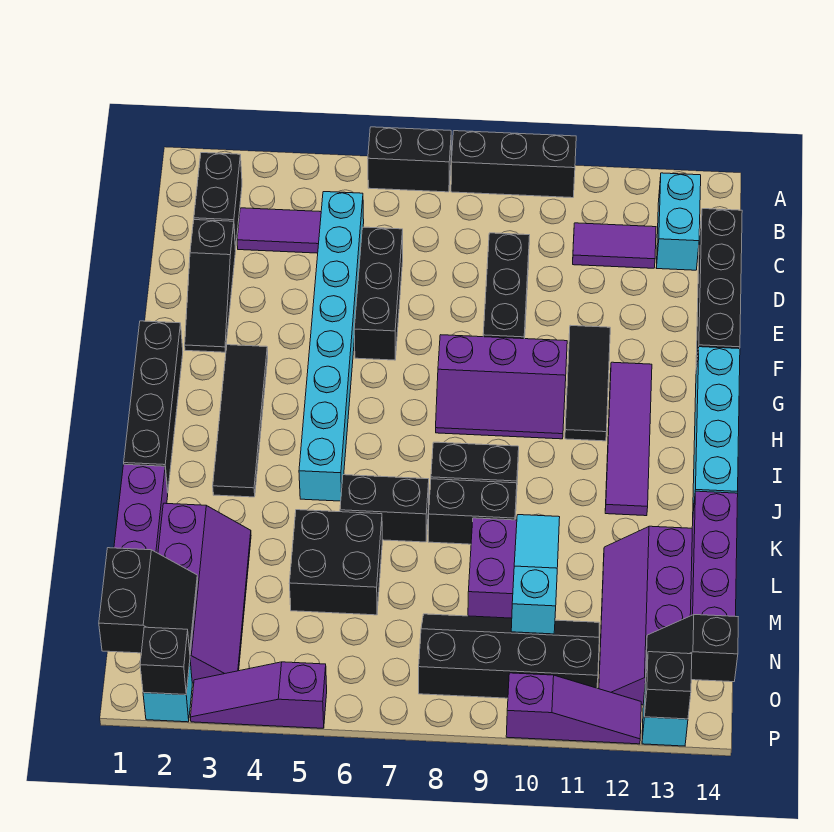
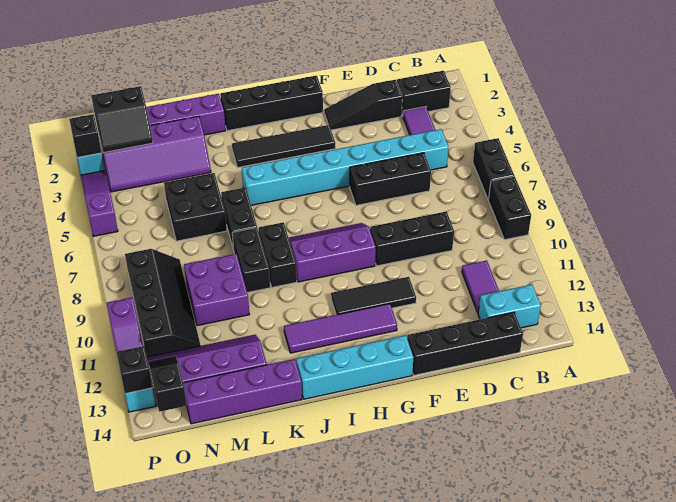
black 1x3 brick [451,131,576,198] -> black 1x2 brick [489,176,531,240]
purple 2x3 slope [436,335,567,439] -> purple 2x3 slope turned to [289,223,376,282]
cyan 1x3 slope [511,515,560,634] -> none

